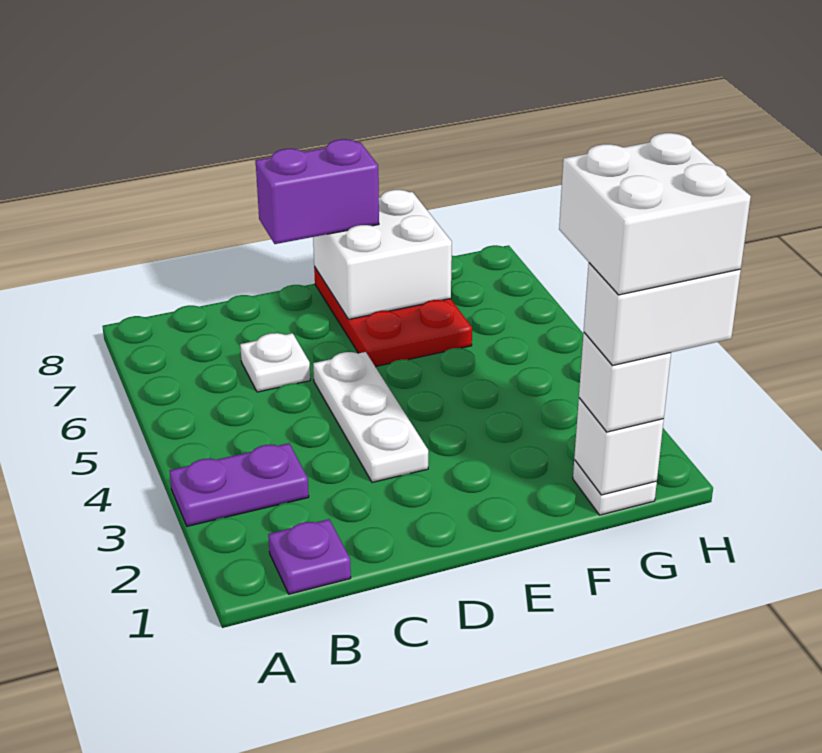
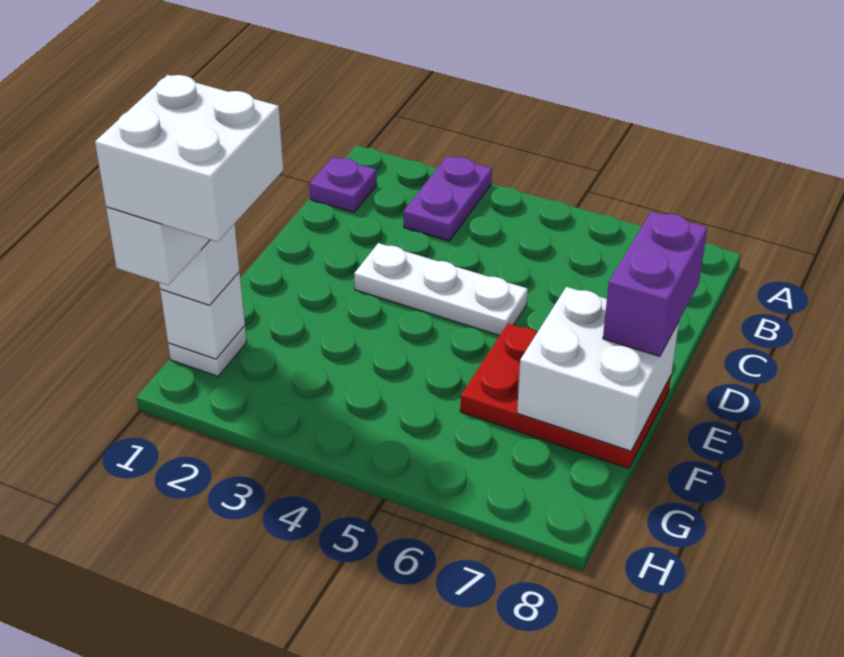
white 1x1 plate [240,333,310,392] -> none

